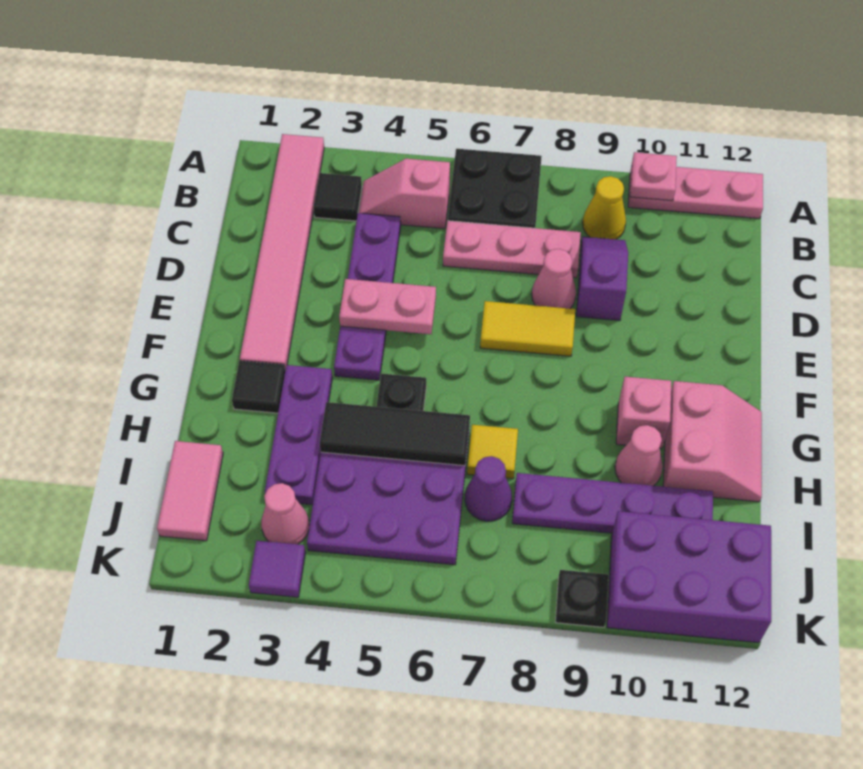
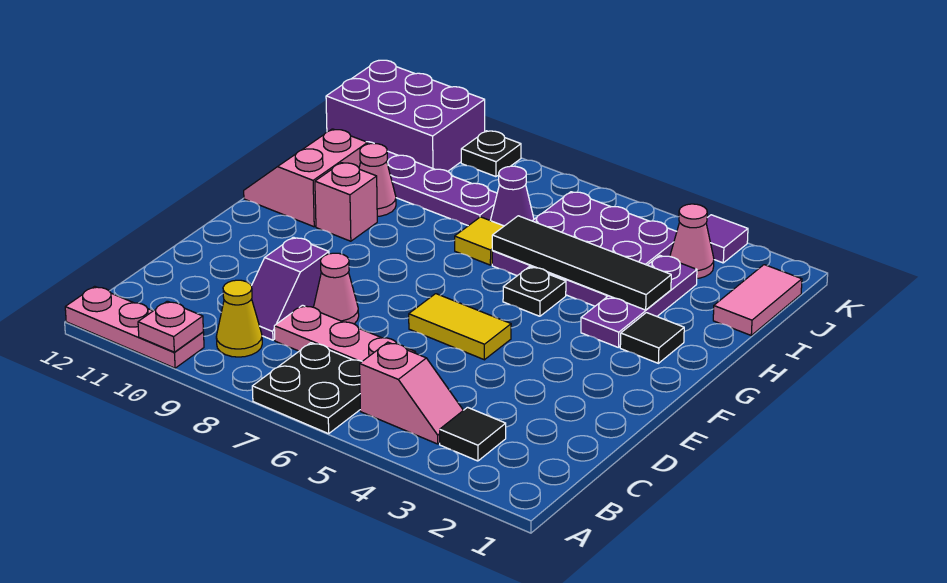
pink 1x6 tile [240,134,324,370] -> none
purple 1x4 plate [334,213,401,380] -> none
pink 1x2 plate [339,279,436,334] -> none
yellow 1x2 tile [480,301,575,356] -> yellow 1x2 tile moved to [409,294,511,360]
black 1x3 tile [320,402,470,466] -> black 1x4 tile [492,216,671,310]

